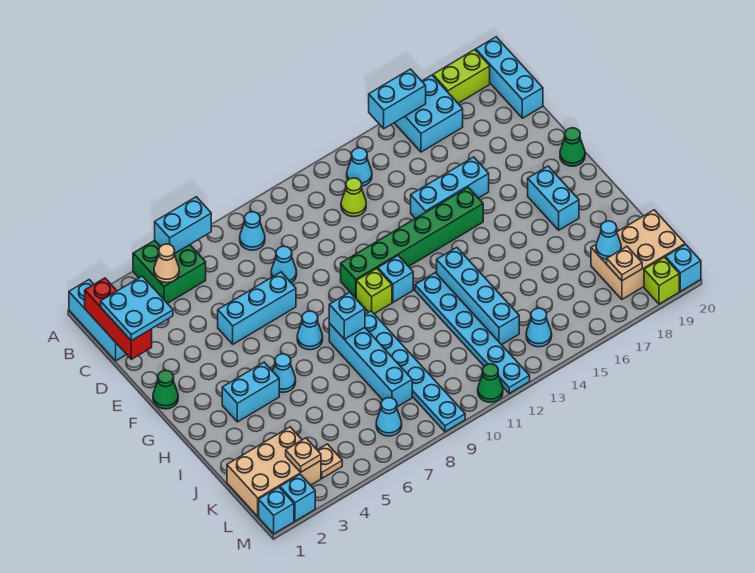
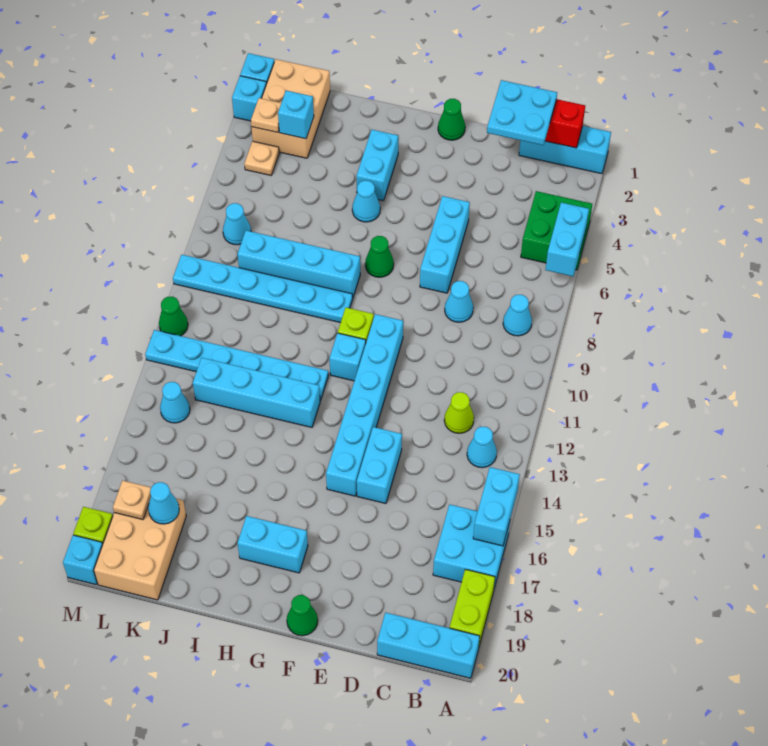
tan 1x1 cone [154,244,179,283] -> none
cyan 1x3 brick [411,157,489,218] -> cyan 1x2 brick [357,427,402,504]
green 1x6 brick [341,187,483,298] -> cyan 1x6 brick [326,314,403,496]
cyan 1x1 cone [297,311,323,350] -> green 1x1 cone [365,236,394,277]
cyan 1x1 brick [329,292,365,339] -> cyan 1x1 brick moved to [278,91,314,139]

